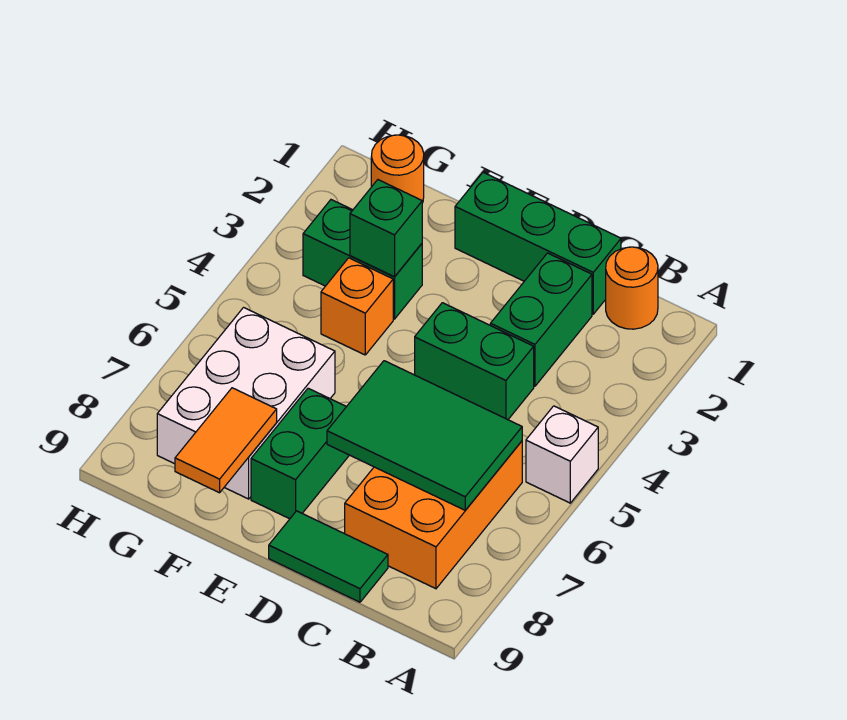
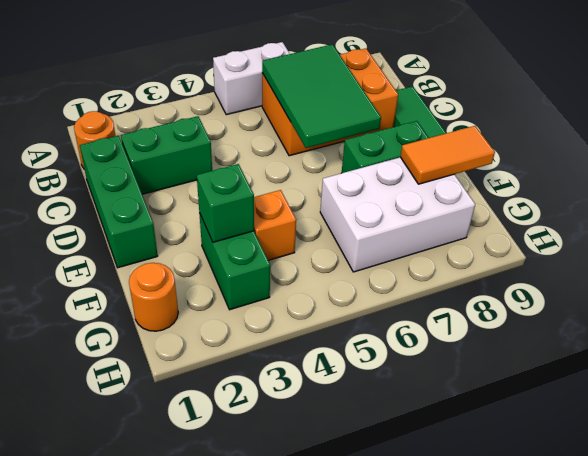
white 1x1 brick [526,406,598,503] -> white 1x2 brick [213,42,290,115]
green 1x2 brick [415,303,534,420] -> none

